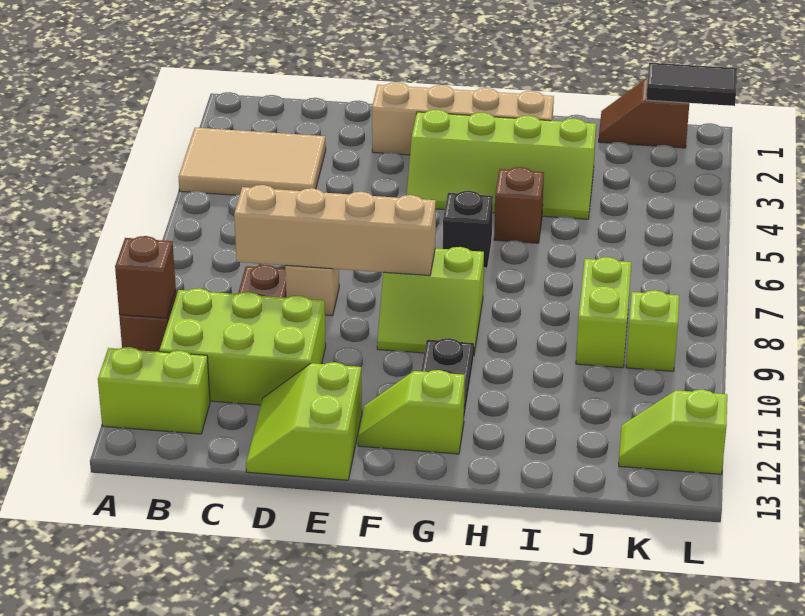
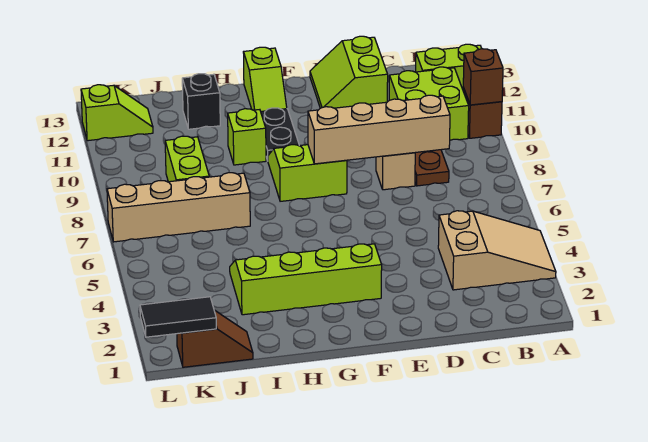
tan 2x3 tile [179,128,326,195] -> tan 2x3 slope [438,211,556,290]
lime 2x3 brick [159,288,326,405] -> lime 2x2 brick [389,67,469,140]
lime 2x2 slope [246,362,362,480] -> lime 2x2 slope turned to [310,36,388,108]
tan 1x4 brick [372,82,554,155] -> tan 1x4 brick moved to [107,173,250,242]
lime 1x2 slope [358,370,465,454] -> lime 1x2 slope turned to [243,47,287,111]
black 1x1 brick [443,191,493,268] -> black 1x1 brick moved to [182,74,220,129]
brown 1x1 brick [494,167,544,243] -> none
lime 1x1 brick [626,290,679,371] -> lime 1x1 brick moved to [228,109,266,165]

